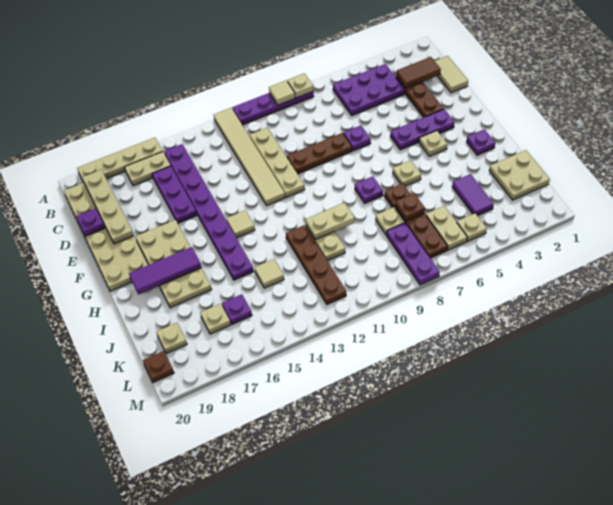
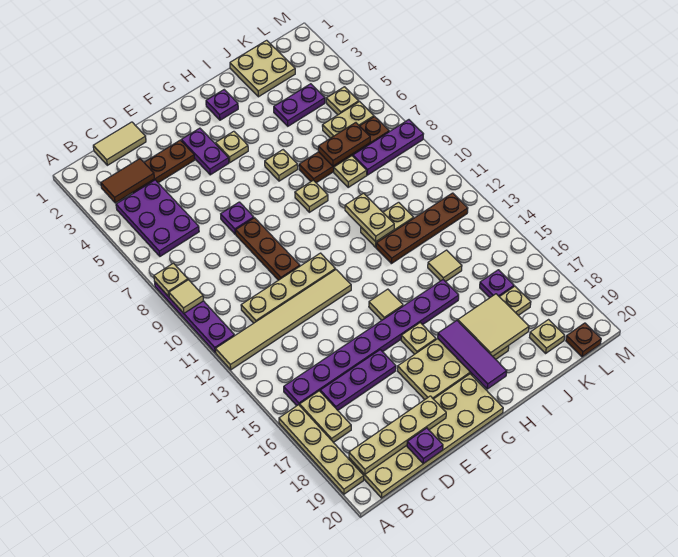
brown 1x2 tile [396,57,441,88] -> brown 1x2 tile turned to [101,159,154,203]
purple 1x3 plate [390,109,455,150] -> purple 1x2 plate [181,128,229,175]
none -> tan 1x1 plate [401,323,436,354]
purple 1x1 plate [355,176,383,203] -> tan 1x1 plate [295,180,328,212]
none -> tan 2x2 tile [458,294,529,356]
purple 1x2 tile [452,174,494,216] -> purple 1x2 plate [274,84,325,126]
brown 1x1 plate [395,193,425,221] -> brown 1x2 plate [318,123,370,166]

